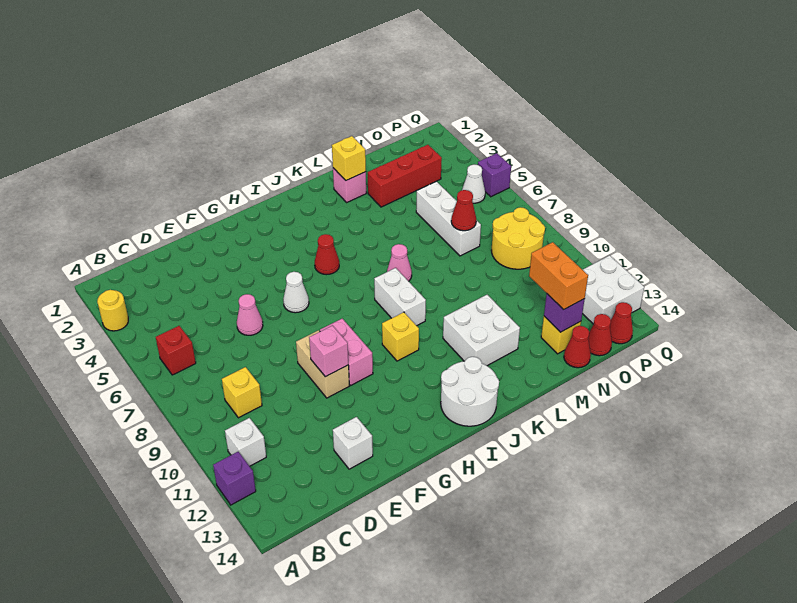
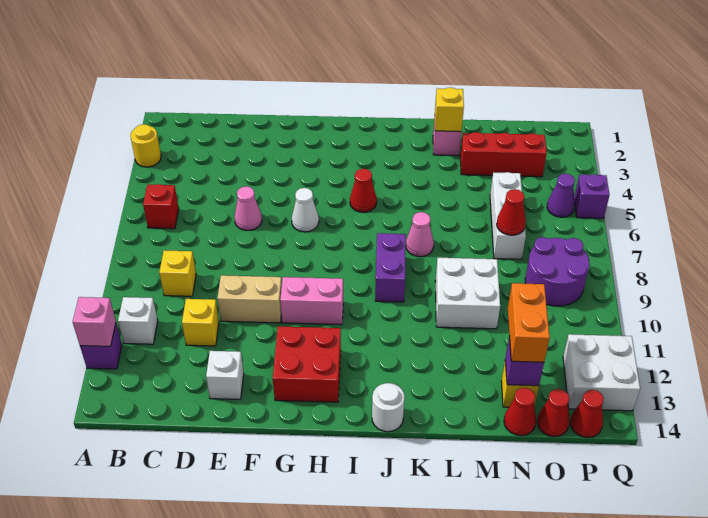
tan 1x2 brick [296,330,349,398] -> tan 1x2 brick turned to [217,275,282,323]
pink 1x1 brick [309,326,348,377] -> pink 1x1 brick moved to [73,297,116,346]
pink 1x2 brick [320,319,373,385] -> pink 1x2 brick turned to [280,277,343,325]
none -> red 2x2 brick [273,326,341,402]
yellow 1x1 brick [382,312,419,361] -> yellow 1x1 brick moved to [182,299,219,346]
white 2x2 round brick [441,357,499,426] -> white 1x1 round brick [372,383,405,432]
white 1x2 brick [374,268,426,326] -> purple 1x2 brick [375,233,406,302]
white 2x2 brick [443,295,520,366] -> white 2x2 brick moved to [435,258,500,329]
yellow 2x2 round brick [491,207,545,269] -> purple 2x2 round brick [525,237,590,306]
white 1x1 cone [462,164,485,203] -> purple 1x1 cone [547,174,575,217]

